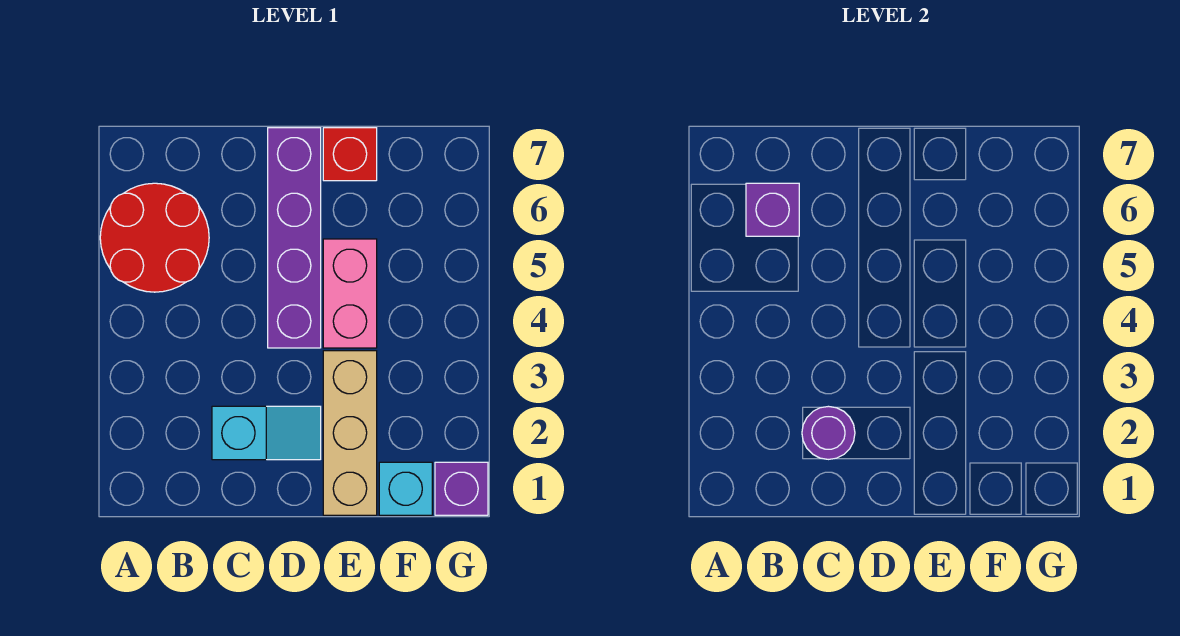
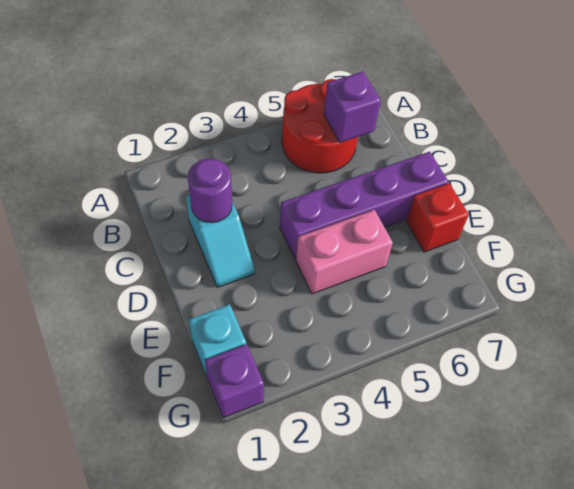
tan 1x3 brick [323,351,377,515] -> none

